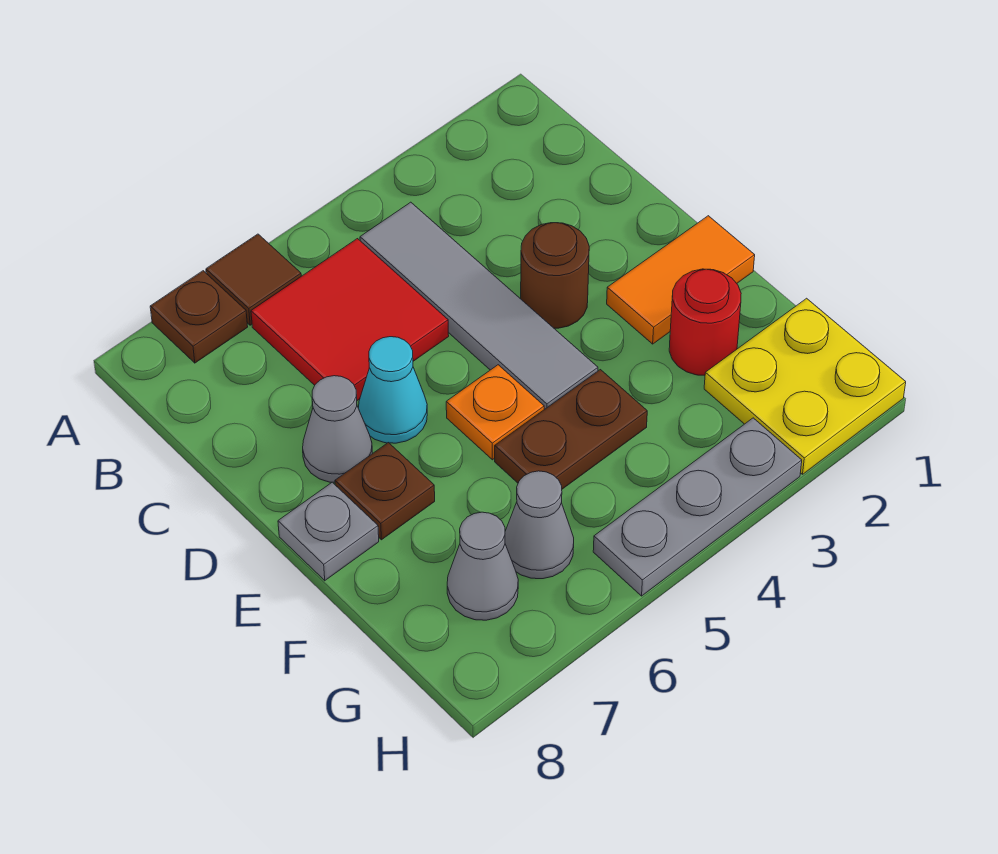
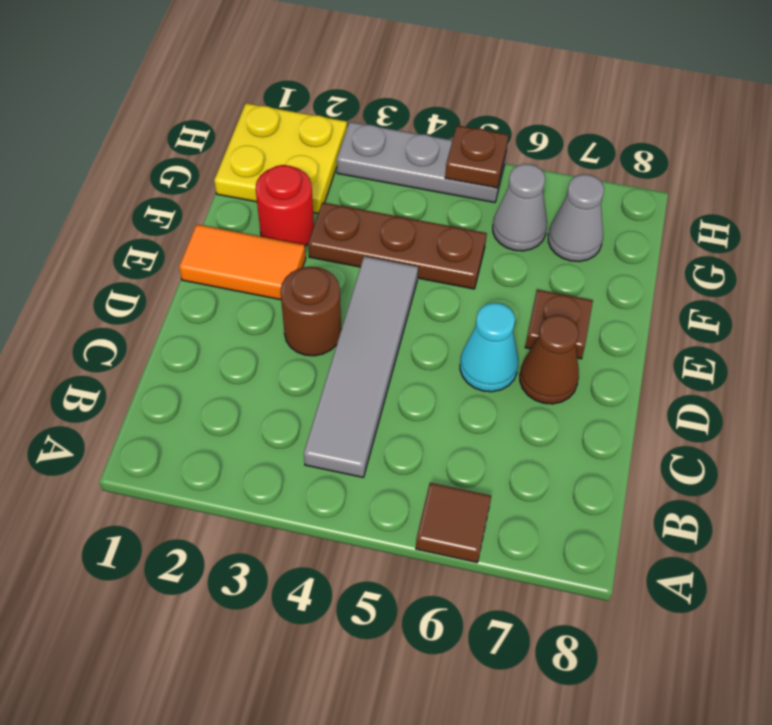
brown 1x1 plate [150,271,248,363] -> brown 1x1 plate moved to [445,125,508,188]
red 2x2 tile [251,239,449,400] -> none
grey 1x1 cone [303,376,372,482] -> brown 1x1 cone [520,315,579,404]
orange 1x1 plate [446,365,544,460] -> none
grey 1x1 plate [278,482,379,581] -> none
brown 1x2 plate [495,370,647,489] -> brown 1x3 plate [308,202,486,289]

